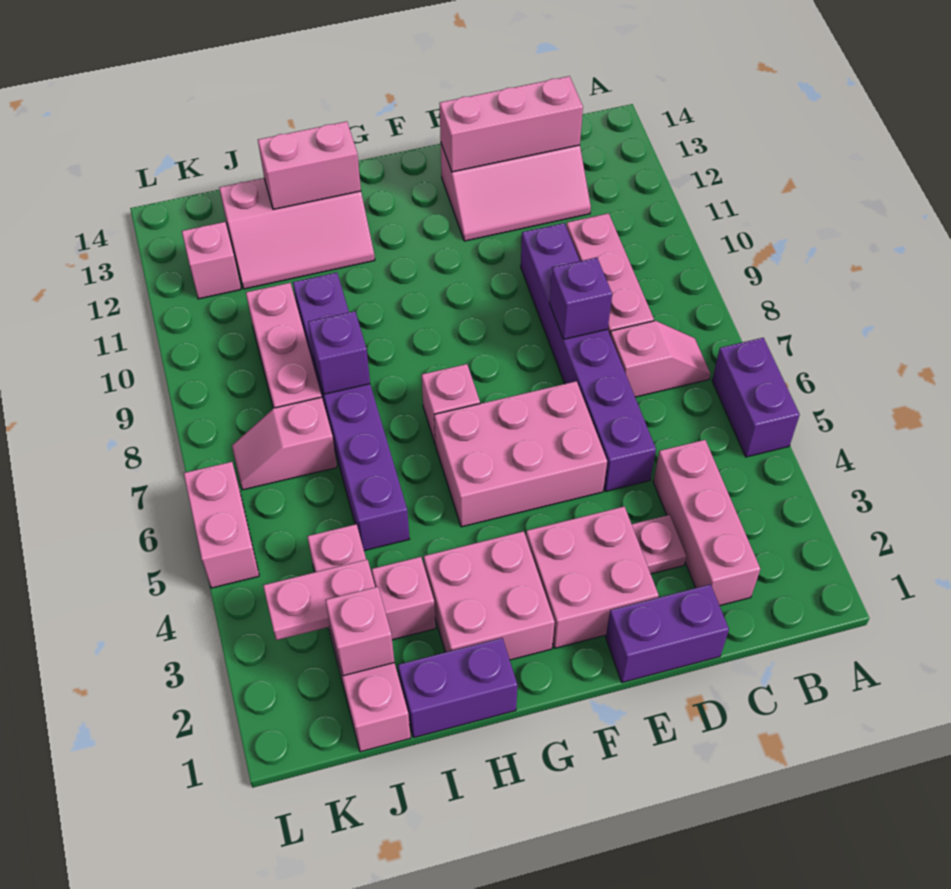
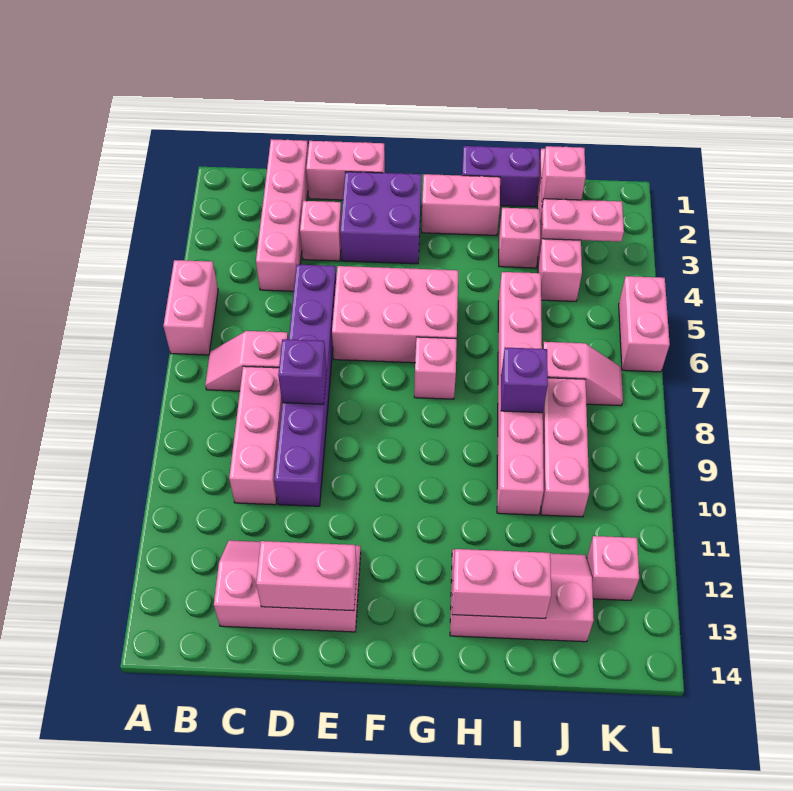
purple 1x2 brick [712,338,800,457] -> pink 1x2 brick [163,260,218,355]
pink 1x3 brick [653,440,760,606] -> pink 1x4 brick [256,139,308,291]
pink 1x3 brick [440,76,583,172] -> pink 1x2 brick [256,541,357,611]
purple 1x2 brick [606,584,729,682] -> pink 1x2 brick [306,141,385,200]
pink 1x1 plate [632,515,686,574] -> pink 1x1 brick [300,201,342,261]
pink 2x2 brick [526,506,659,648] -> purple 2x2 brick [340,172,422,264]
pink 2x2 brick [424,531,555,660] -> pink 1x2 brick [422,174,500,235]
purple 1x6 brick [293,273,409,551] -> pink 1x6 brick [497,272,544,515]

